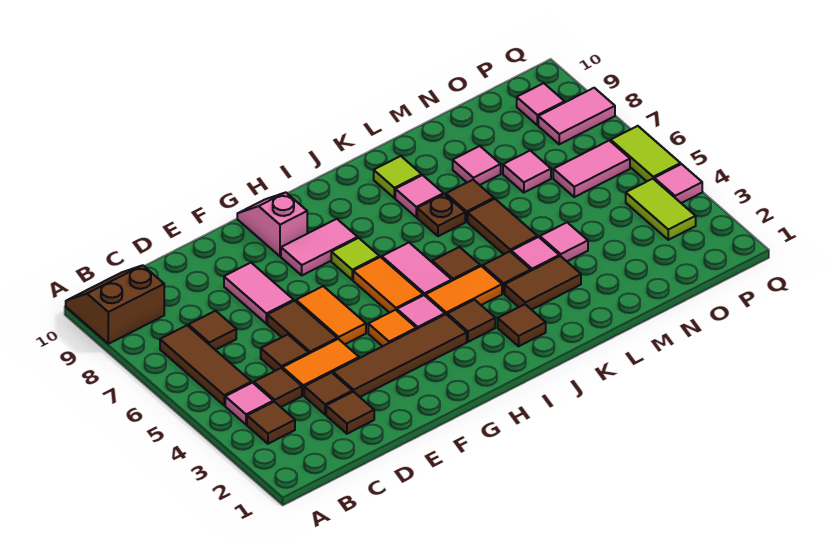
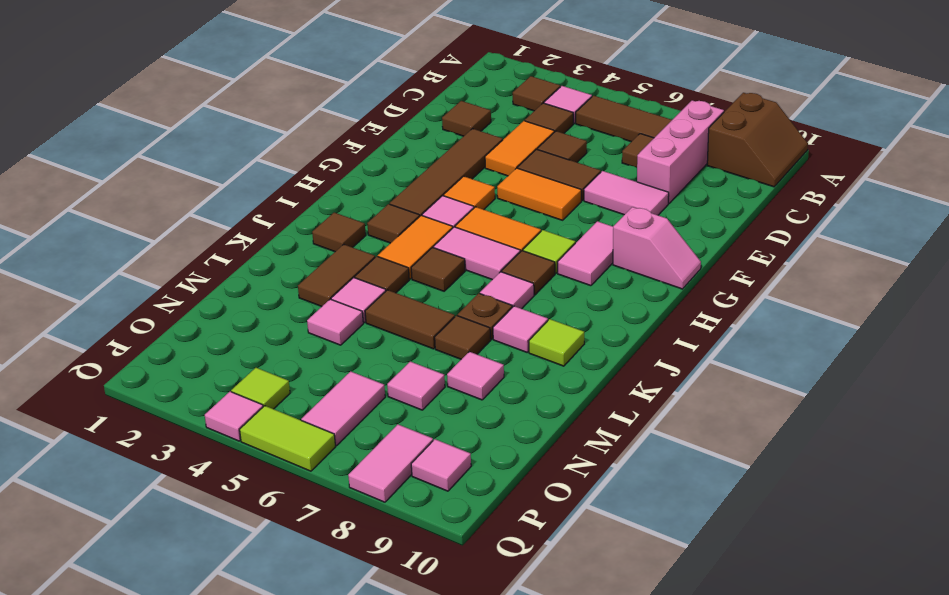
none -> pink 1x3 brick [637,100,724,203]
brown 1x1 tile [304,373,352,415] -> brown 1x1 tile moved to [502,251,555,295]
none -> pink 1x1 tile [480,272,534,309]
lime 1x2 tile [626,179,696,240] -> lime 1x1 tile [231,368,290,409]

